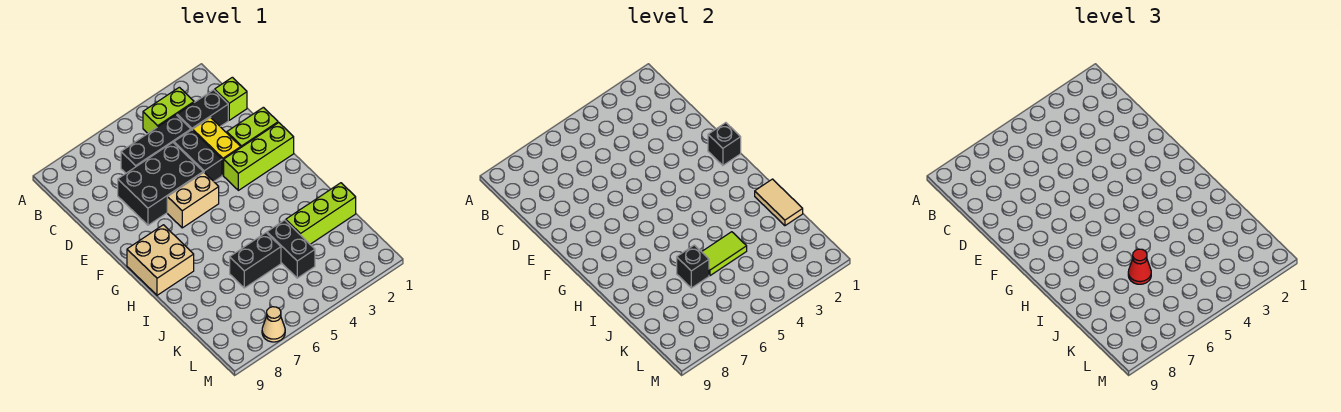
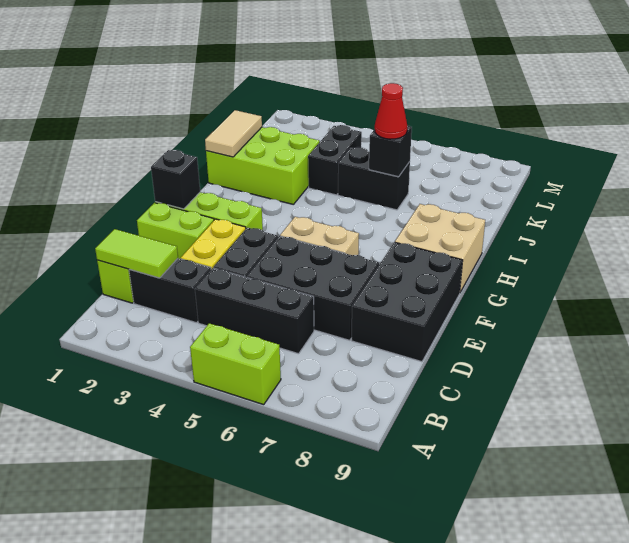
lime 1x2 brick [143,87,194,133] -> lime 1x2 brick moved to [190,323,281,405]
none -> black 2x3 brick [352,242,463,362]
lime 1x3 brick [286,183,356,244] -> lime 2x3 brick [206,127,320,204]
lime 1x2 tile [702,232,747,276] -> lime 1x2 tile moved to [95,229,178,278]
tan 1x1 cone [262,307,285,342] -> none

